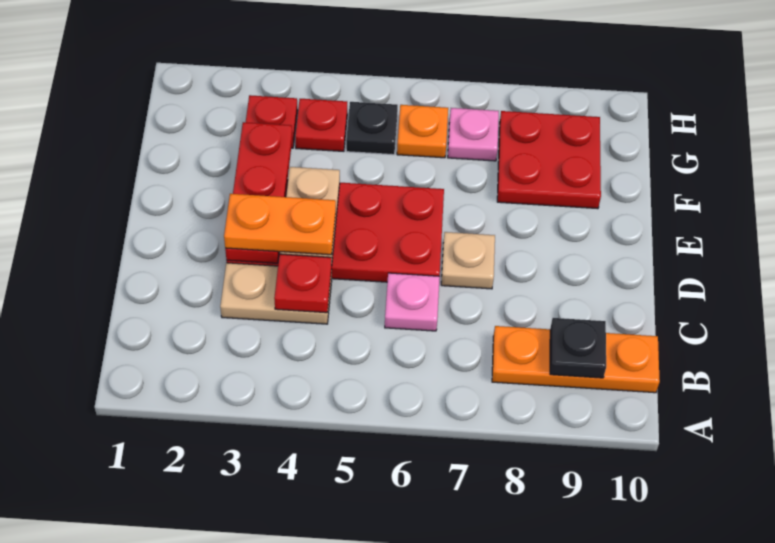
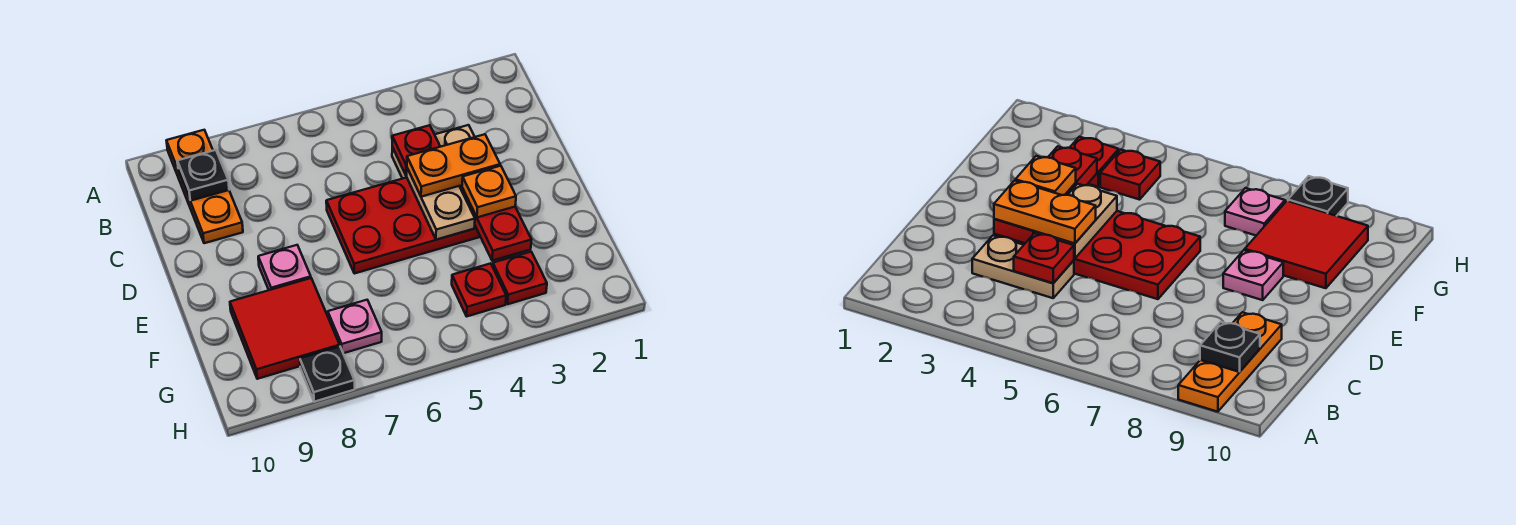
orange 1x3 plate [492,326,660,393] -> orange 1x3 plate turned to [166,130,243,243]
pink 1x1 plate [385,273,440,331] -> pink 1x1 plate moved to [258,245,311,290]
tan 1x1 plate [441,232,495,289] -> none
red 2x2 plate [497,111,601,209] -> red 2x2 tile [230,278,340,379]
black 1x1 plate [346,102,398,155] -> black 1x1 plate moved to [300,347,355,402]
orange 1x1 plate [397,105,448,158] -> orange 1x1 plate moved to [462,166,516,217]

